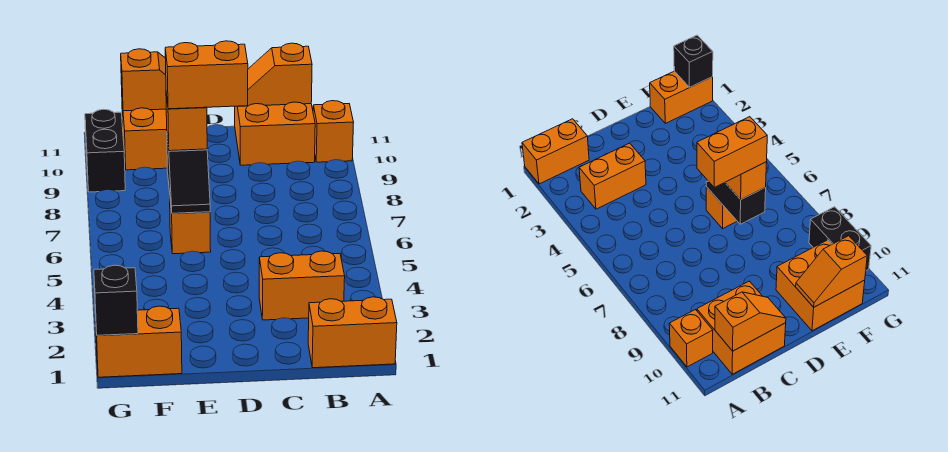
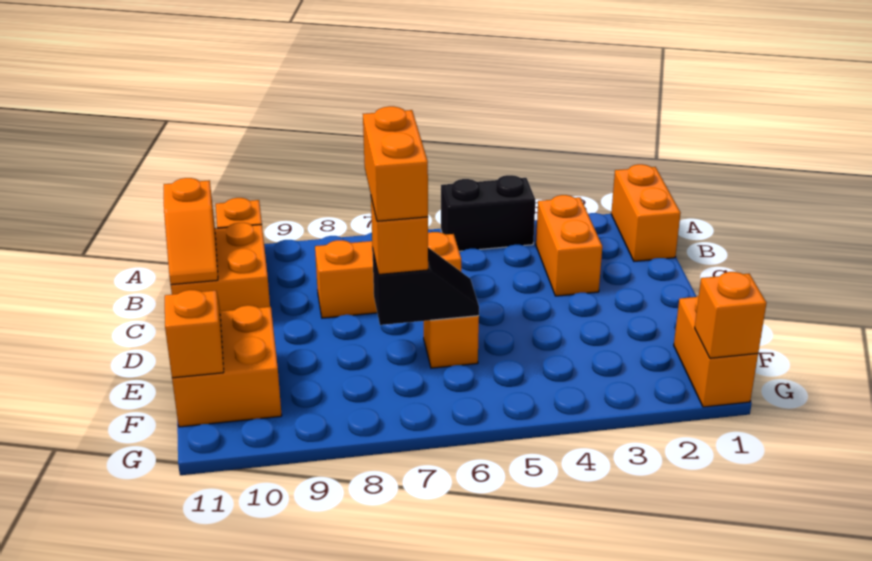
none -> orange 1x3 brick [315,232,461,318]
black 1x1 brick [94,265,138,335] -> orange 1x1 brick [695,272,766,358]
black 1x2 brick [85,109,125,192] -> black 1x2 brick moved to [441,175,535,251]

